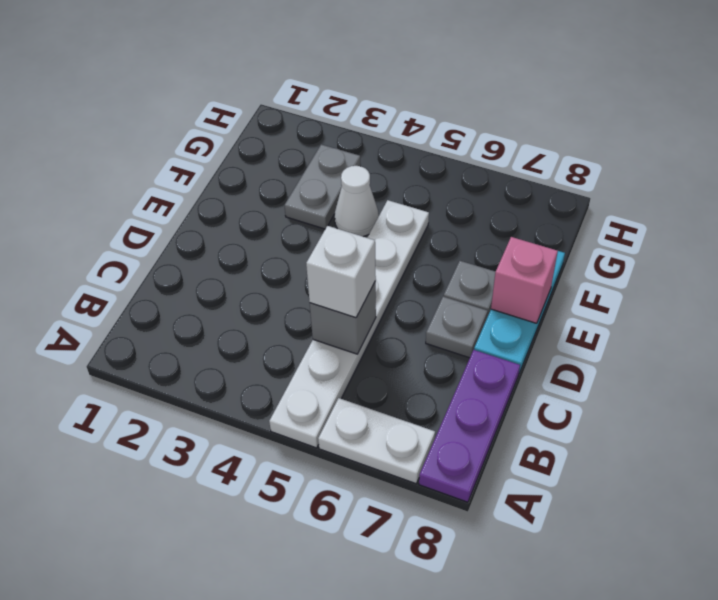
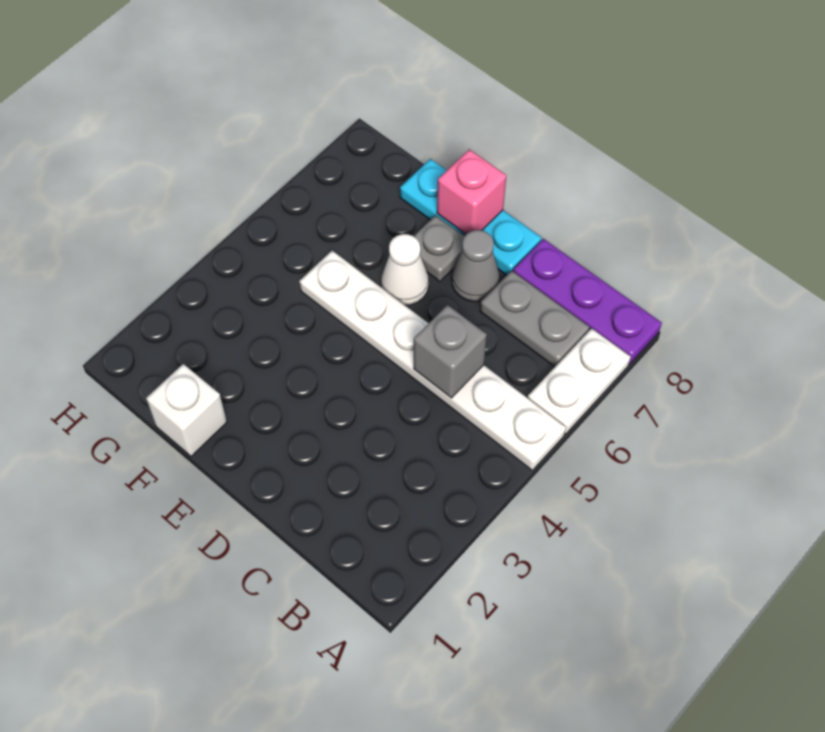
white 1x1 brick [306,226,376,318] -> white 1x1 brick moved to [146,364,227,457]
grey 1x1 plate [426,296,488,358] -> grey 1x1 cone [452,230,500,302]
grey 1x2 plate [284,144,361,229] -> grey 1x2 plate moved to [480,271,589,367]
white 1x1 cone [335,166,379,237] -> white 1x1 cone moved to [381,234,429,305]

